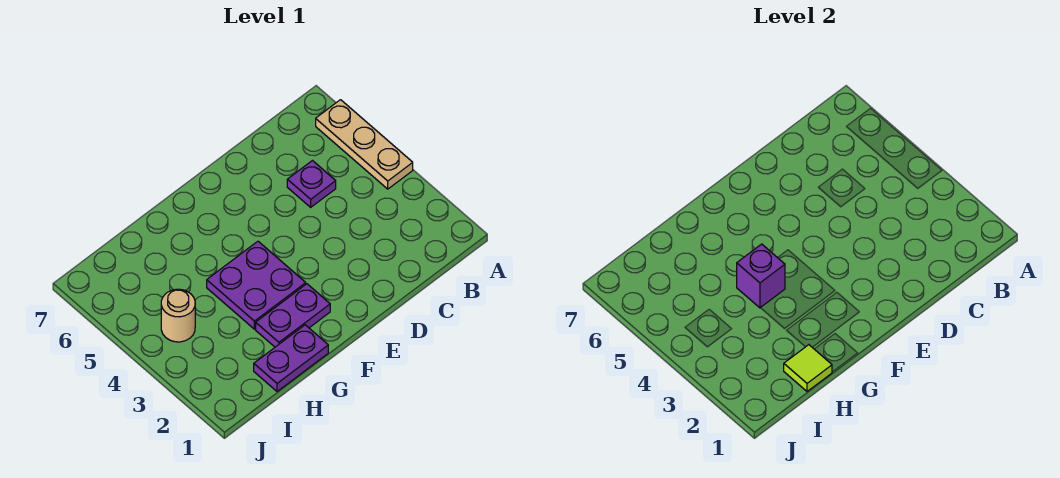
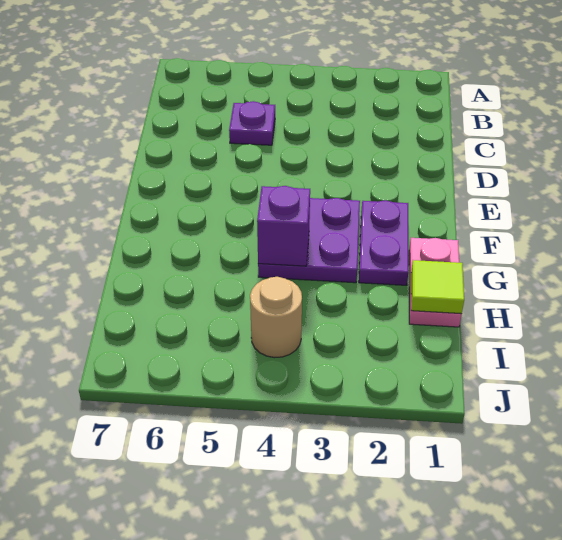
tan 1x3 plate [316,100,413,189] -> none
purple 1x2 plate [254,325,328,391] -> pink 1x2 plate [409,238,462,327]

